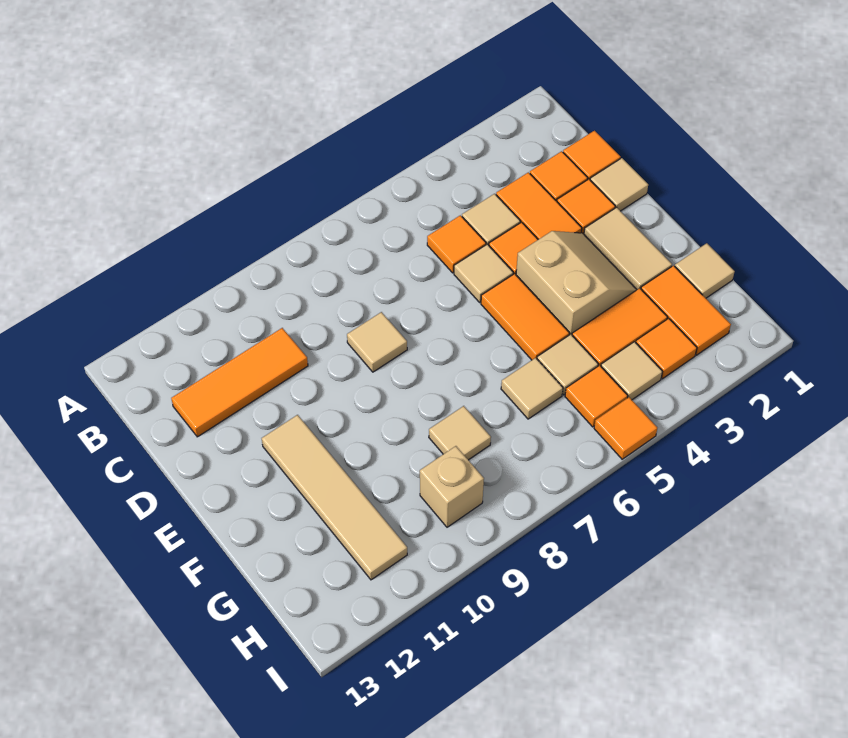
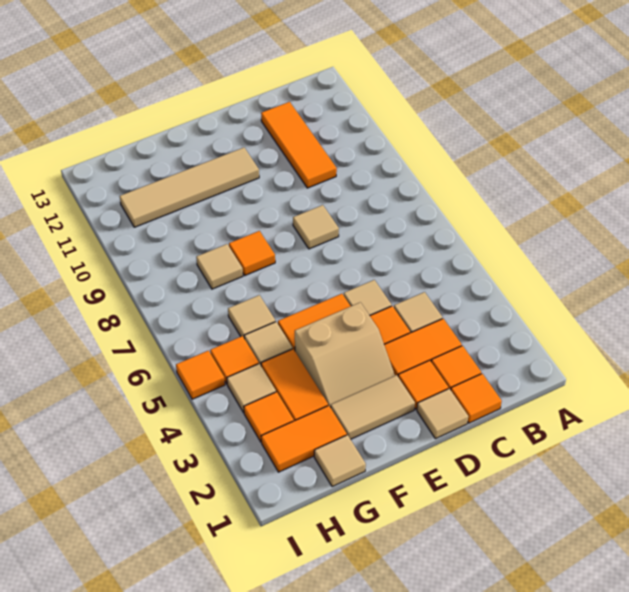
orange 1x1 tile [427,215,486,273] -> orange 1x1 tile moved to [229,231,275,275]
tan 1x1 brick [420,446,484,527] -> none

